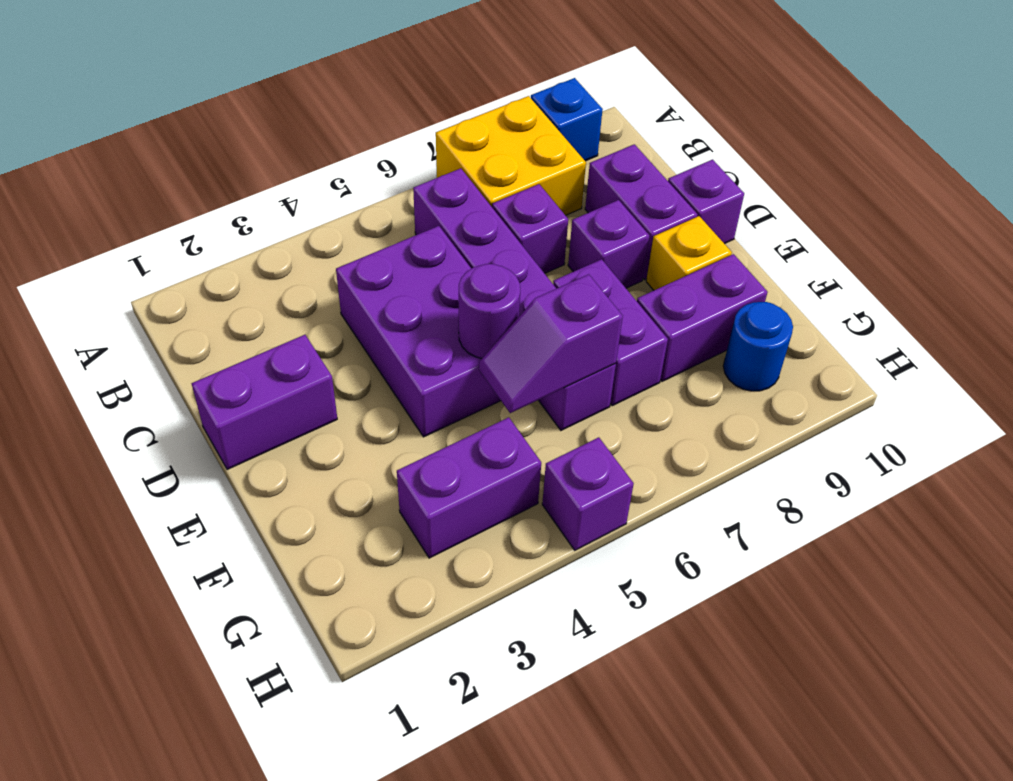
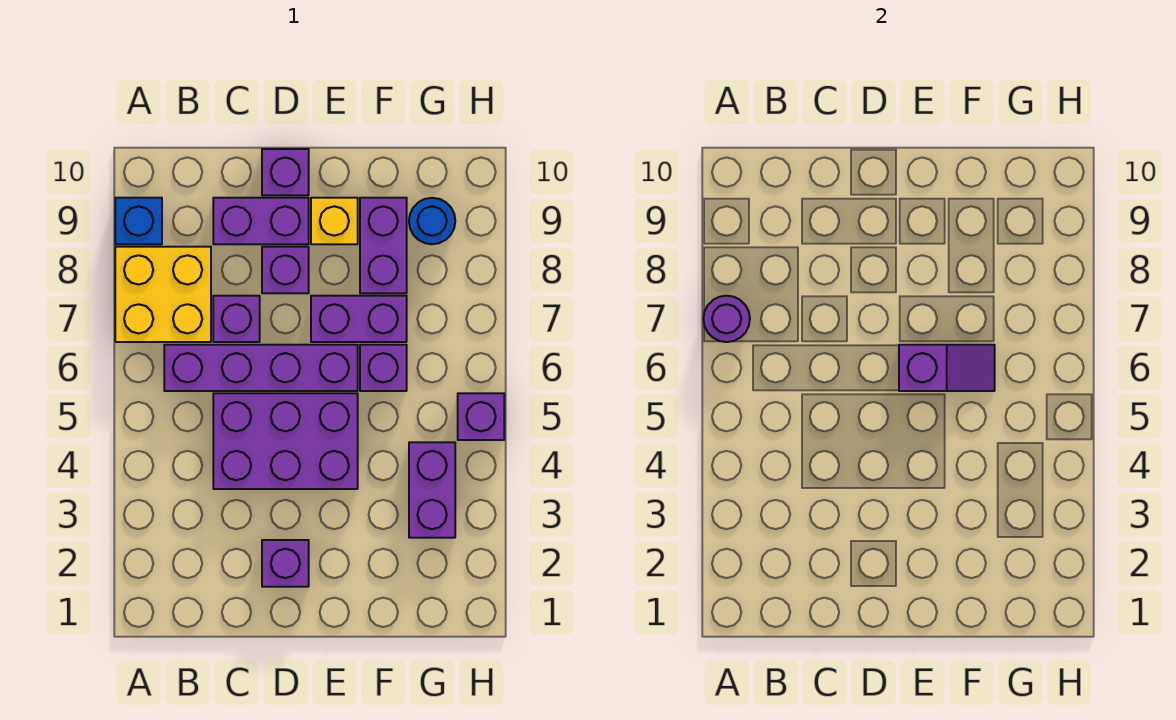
purple 1x2 brick [192,335,337,469] -> purple 1x1 brick [262,540,309,587]
purple 1x1 round brick [459,264,520,358] -> purple 1x1 round brick moved to [703,296,750,342]
purple 1x2 slope [479,274,623,413] -> purple 1x2 slope turned to [899,345,995,391]

